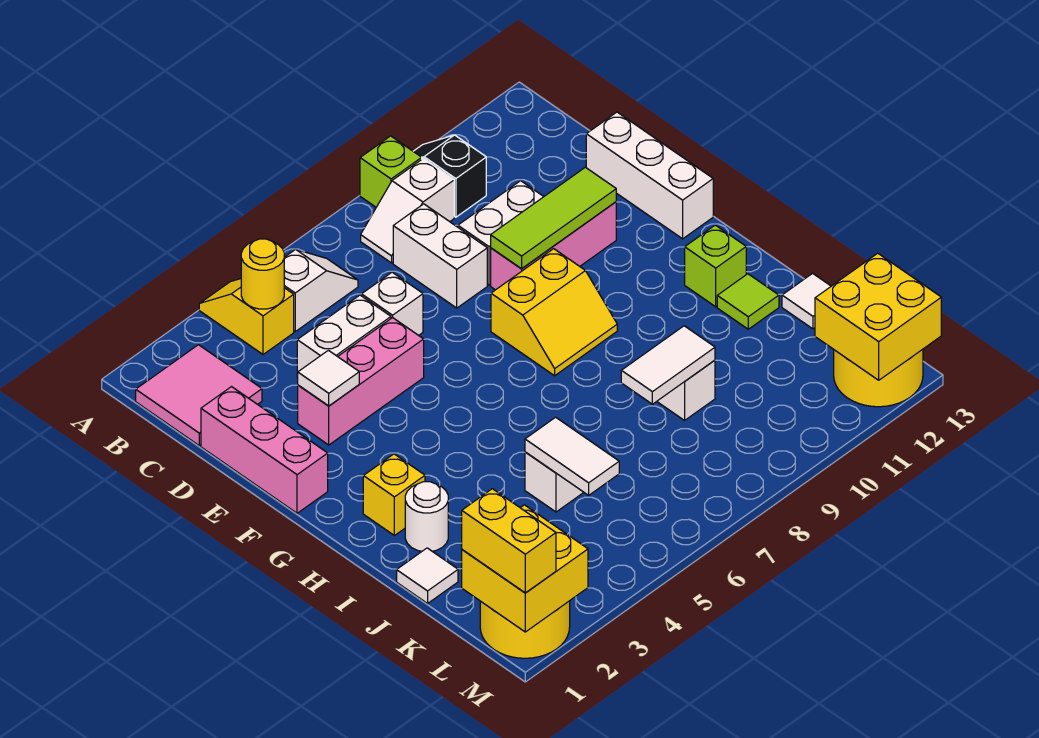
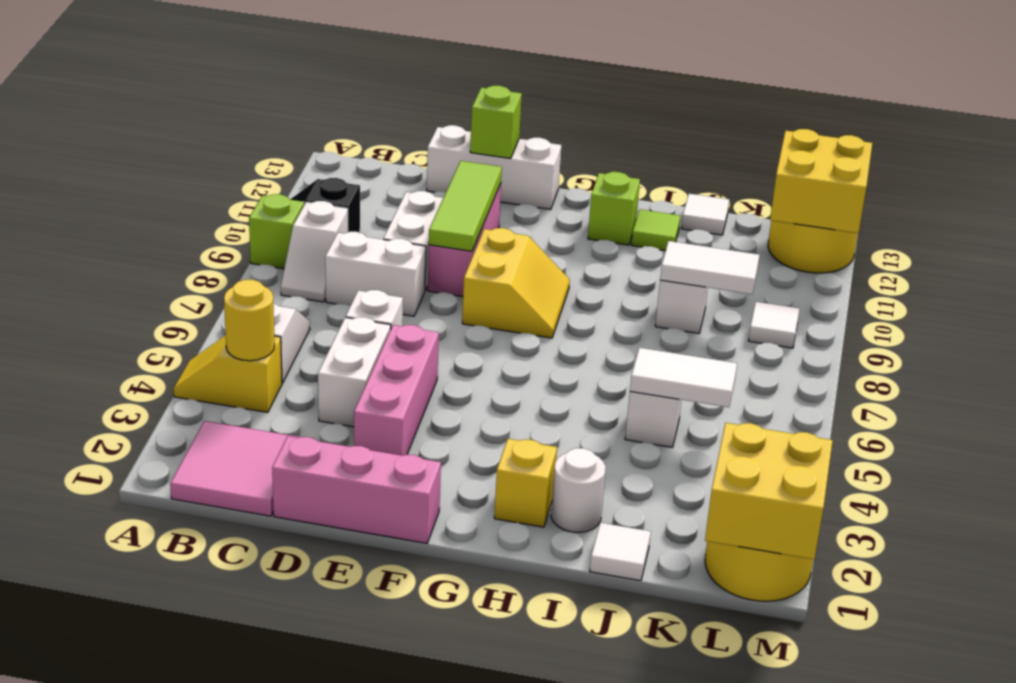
white 1x1 tile [298,350,359,406] -> white 1x1 tile moved to [749,302,799,348]
none -> lime 1x1 brick [470,86,522,158]
white 1x2 tile [621,326,715,404] -> white 1x2 tile turned to [660,241,759,294]
yellow 1x2 brick [462,489,556,593] -> none

